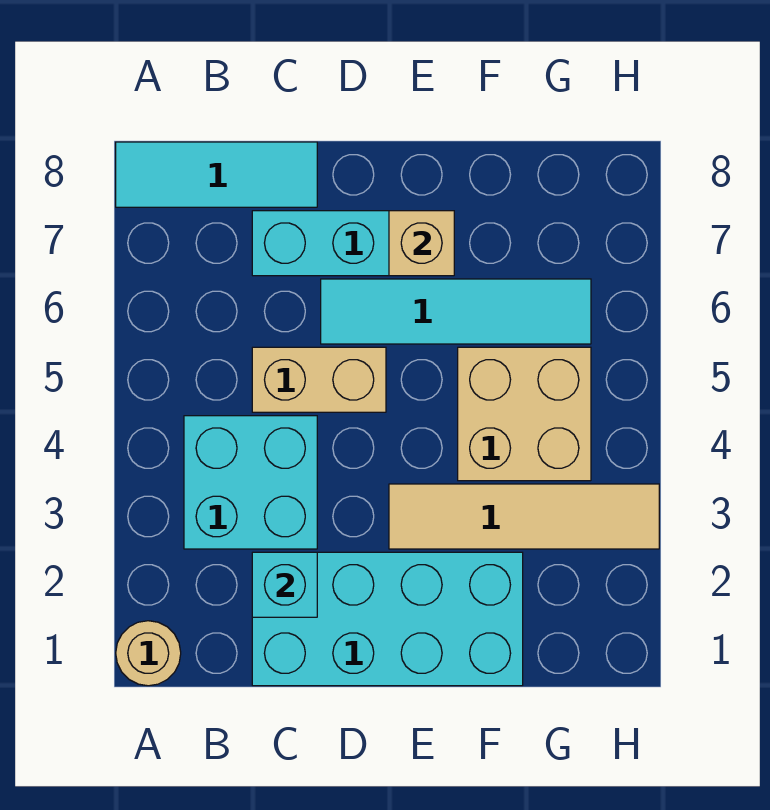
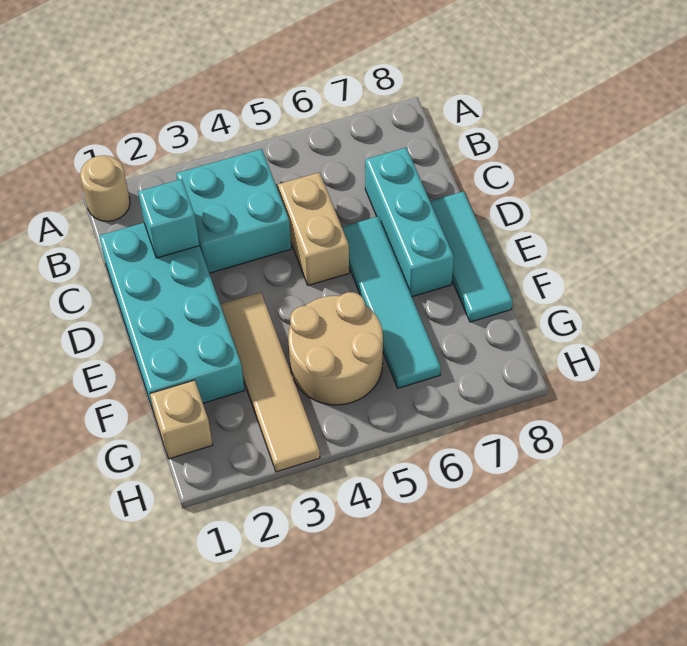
cyan 1x3 tile [116,142,317,207] -> cyan 1x3 tile moved to [430,191,513,322]
tan 1x1 brick [389,211,454,276] -> tan 1x1 brick moved to [150,380,213,459]
tan 2x2 brick [458,347,591,481] -> tan 2x2 round brick [288,292,383,405]

